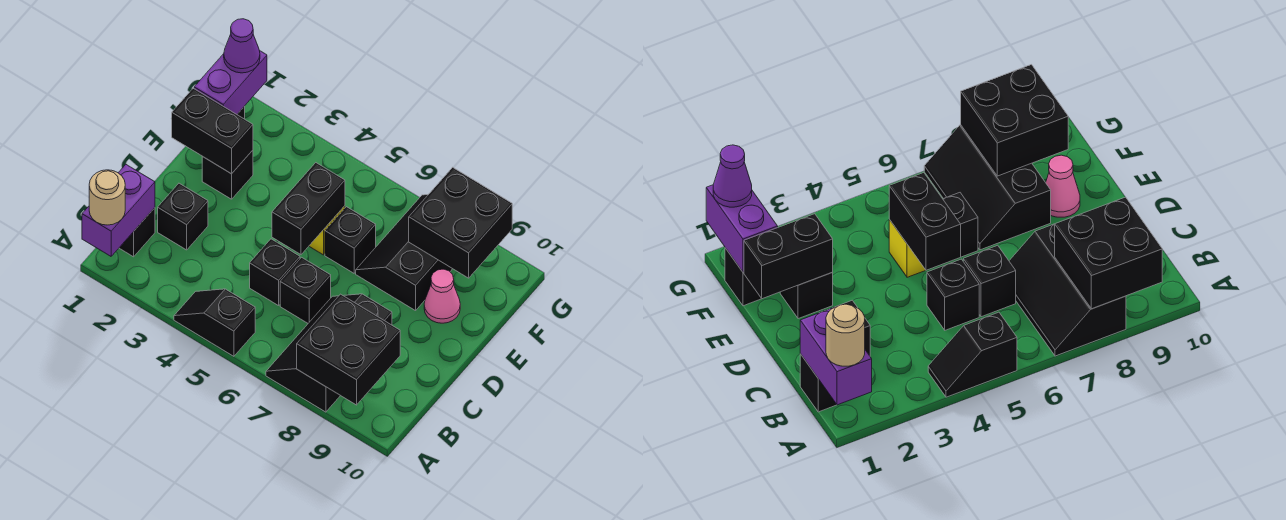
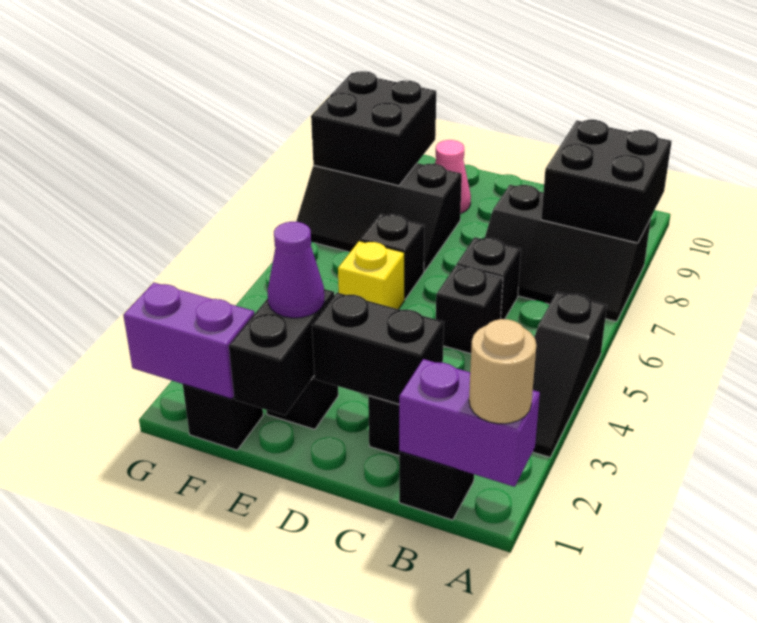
black 1x2 slope [174,289,255,356] -> black 1x3 slope [533,292,607,457]
black 1x2 brick [272,163,345,254] -> black 1x2 brick moved to [312,293,444,404]
purple 1x1 cone [224,19,260,73] -> purple 1x1 cone moved to [268,222,325,318]

